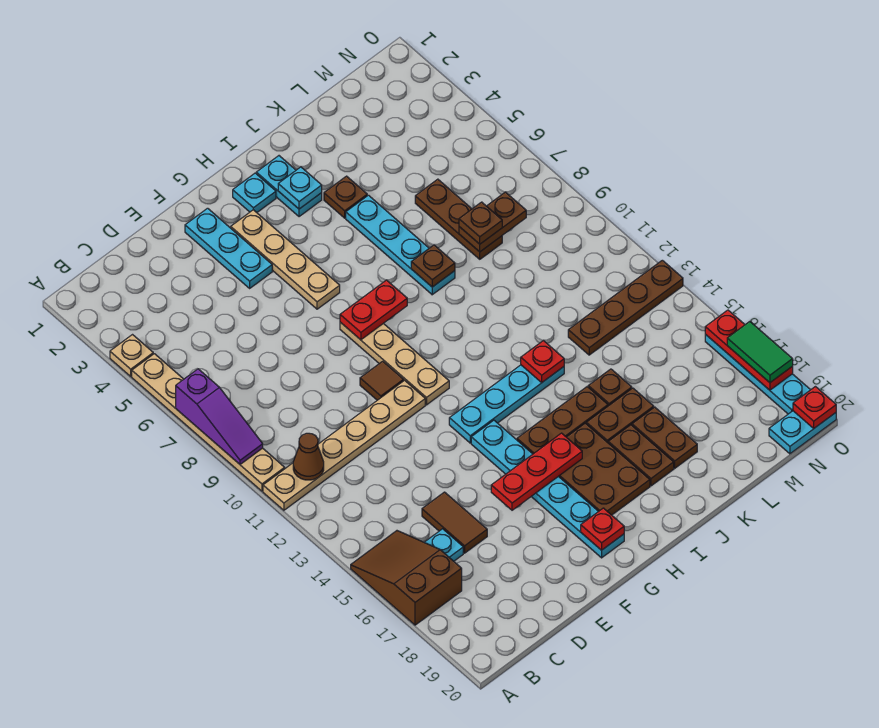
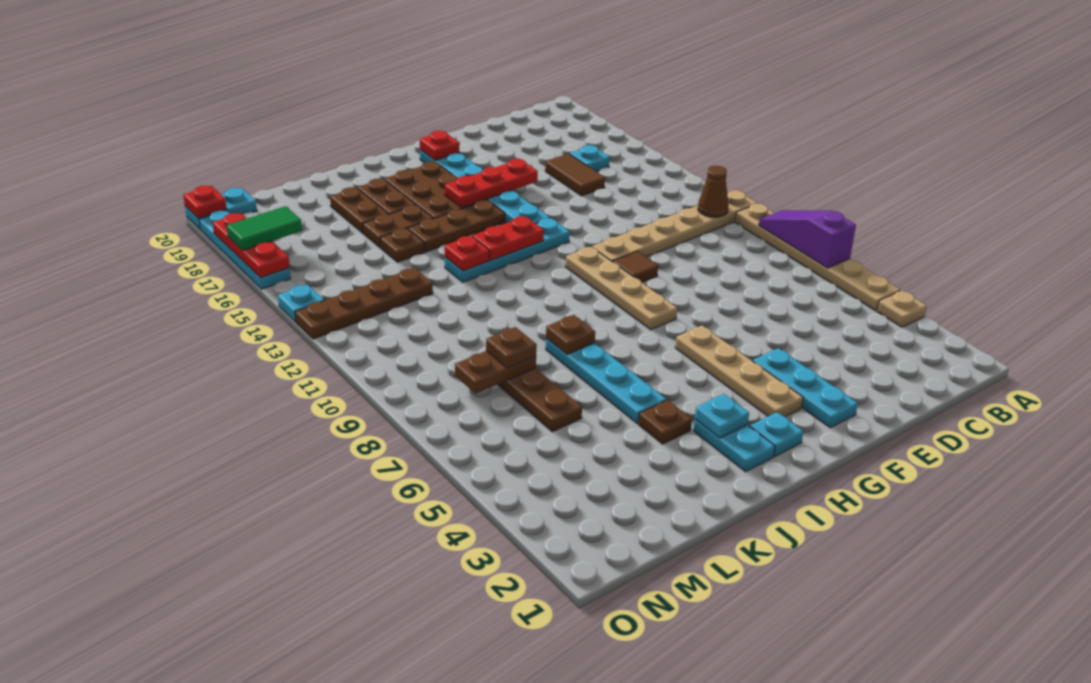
brown 2x3 slope [351,531,462,625] -> none
red 1x2 plate [340,280,407,340] -> red 1x2 plate moved to [472,217,544,260]
none -> cyan 1x1 plate [278,285,324,322]
green 1x2 tile [727,322,793,382] -> green 1x2 tile turned to [227,206,302,250]

